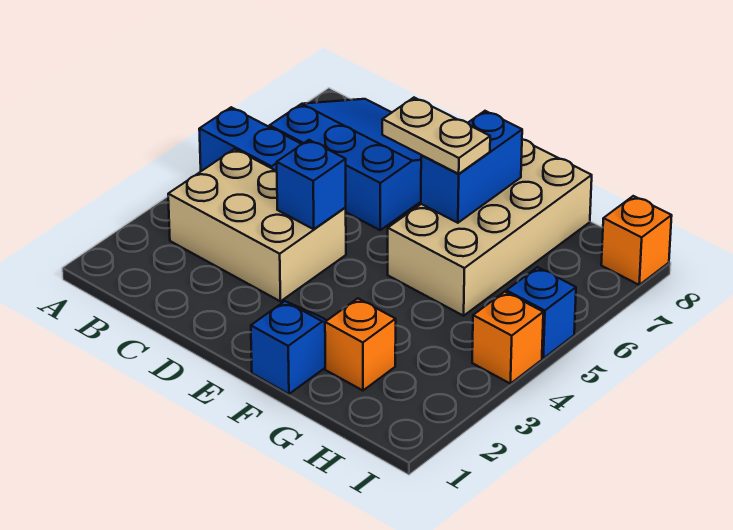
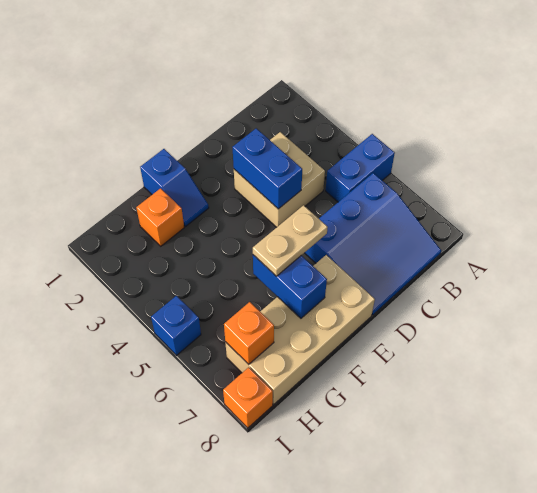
tan 2x3 brick [168,149,346,301] -> tan 2x2 brick [234,132,325,227]
blue 1x1 brick [277,140,346,229] -> blue 1x2 brick [232,128,302,209]
tan 2x4 brick [388,139,592,316] -> tan 2x4 brick turned to [225,255,375,404]
orange 1x1 brick [472,292,543,384] -> orange 1x1 brick moved to [224,302,274,364]

